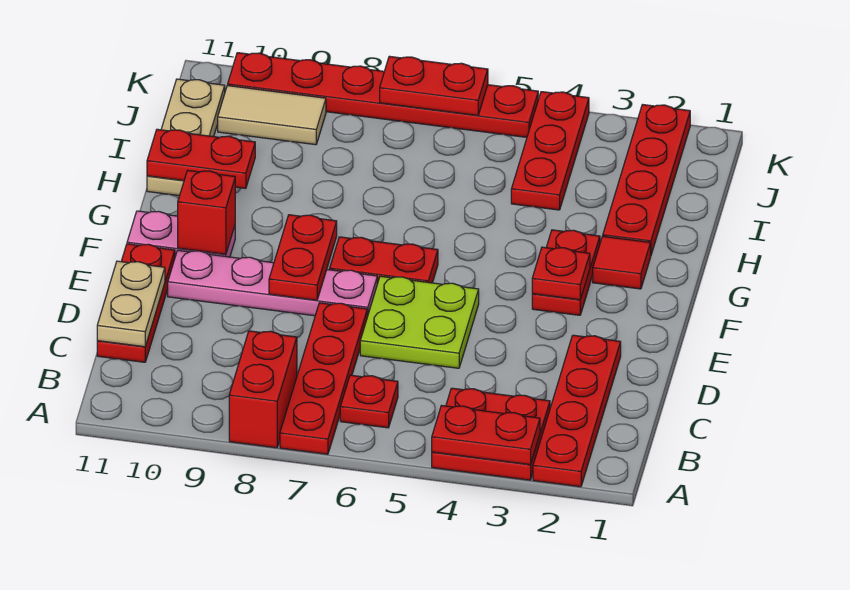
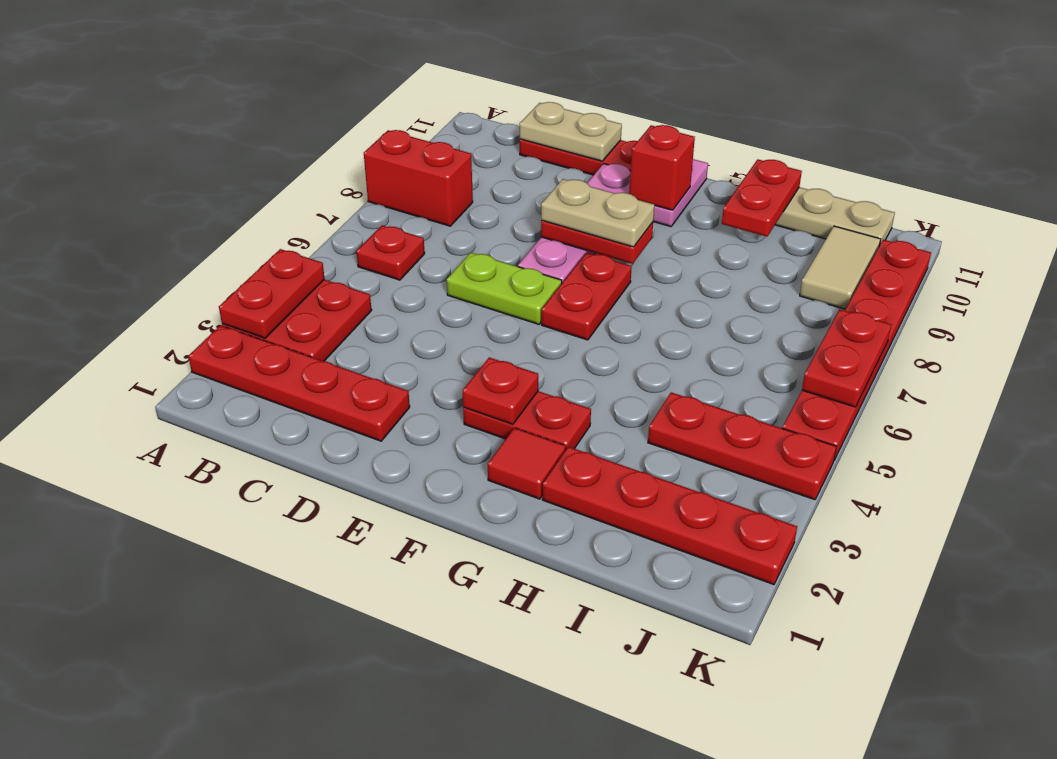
red 1x4 plate [280,303,367,454] -> none
lime 2x2 plate [360,276,479,368] -> lime 1x2 plate [447,253,562,324]
none -> tan 1x2 plate [541,179,654,247]

